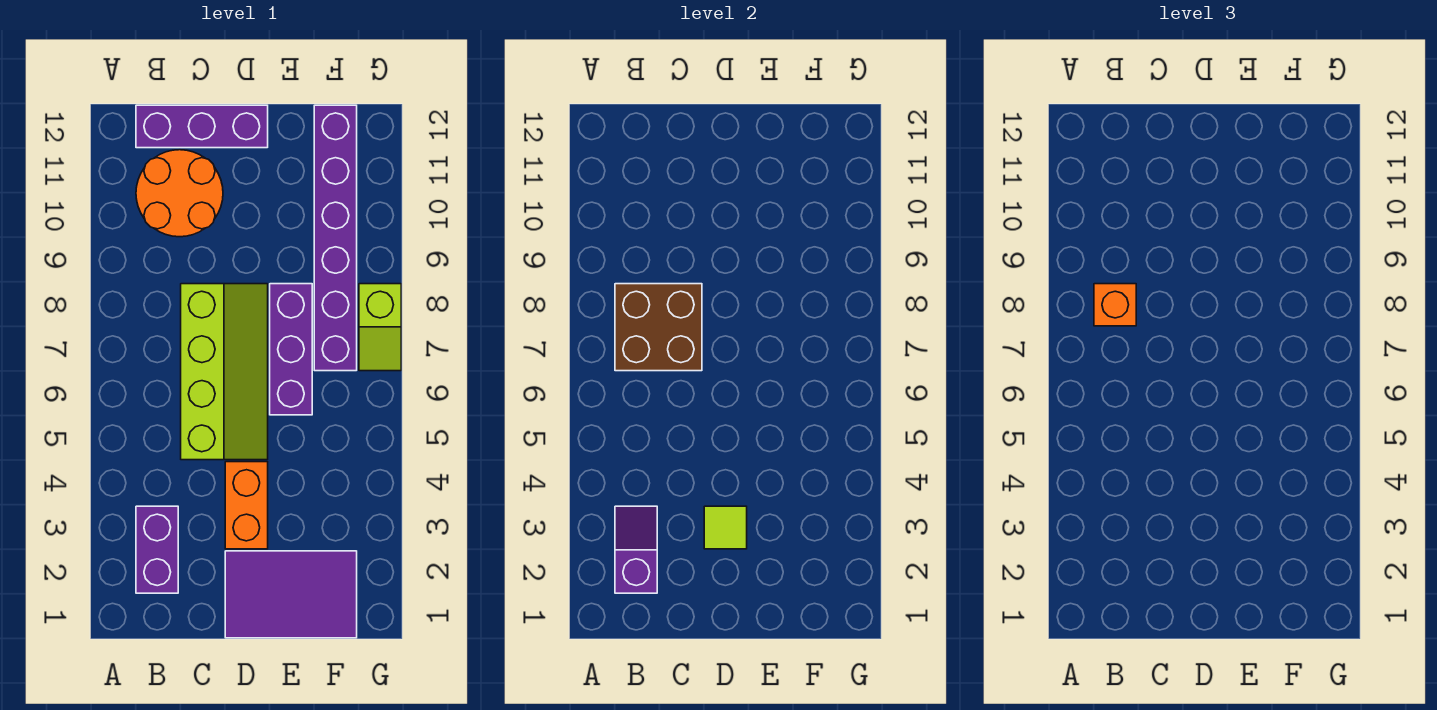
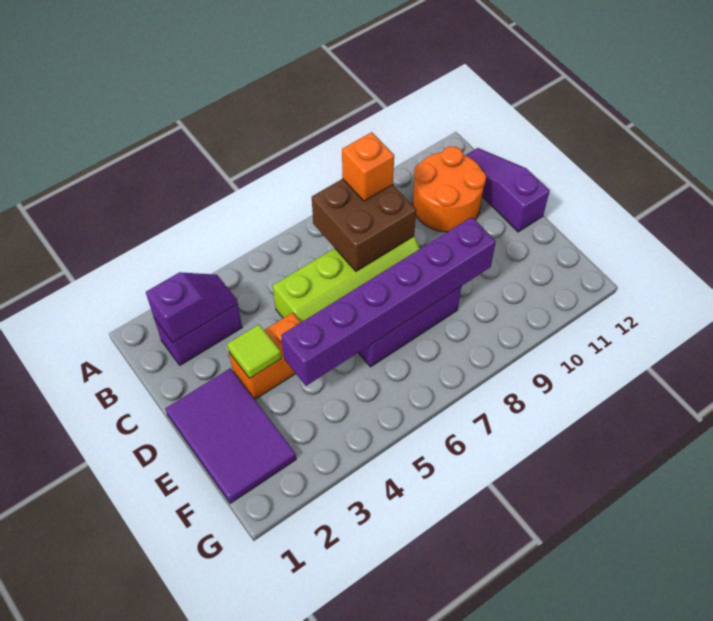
purple 1x3 brick [136,105,268,148] -> purple 1x3 slope [466,148,550,232]
purple 1x6 brick [314,105,357,371] -> purple 1x6 brick moved to [281,217,496,386]
lime 1x2 slope [359,284,401,371] -> none

